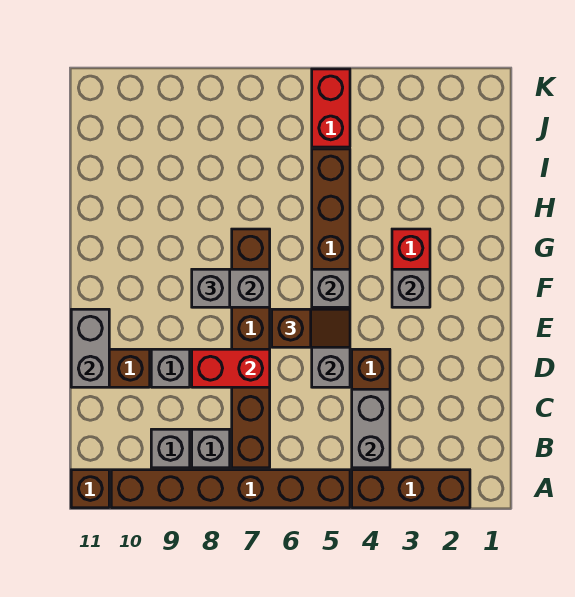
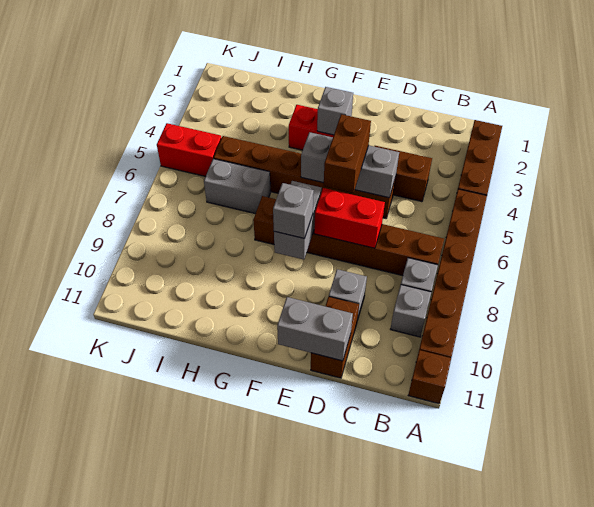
grey 1x2 brick [352,389,390,468] -> grey 1x2 brick moved to [204,159,271,214]
red 1x2 brick [192,349,270,387] -> red 1x2 brick turned to [314,188,385,248]
brown 1x2 slope [272,309,350,347] -> brown 1x2 brick [324,114,371,193]

